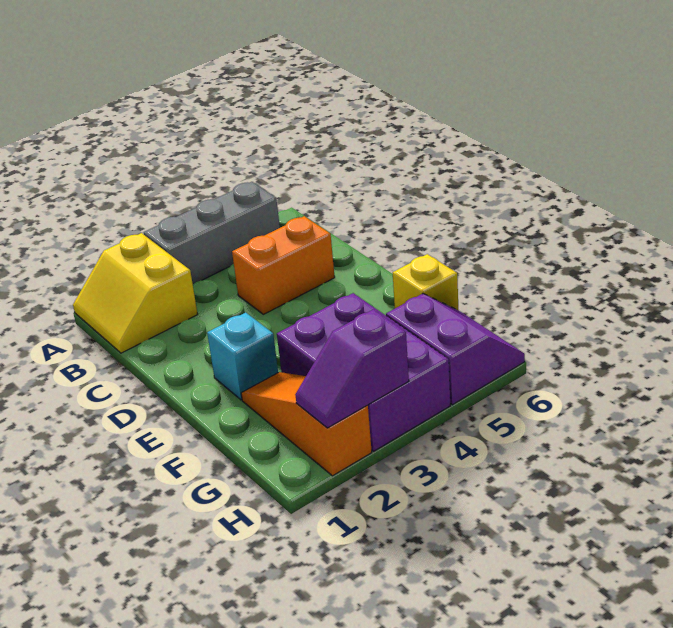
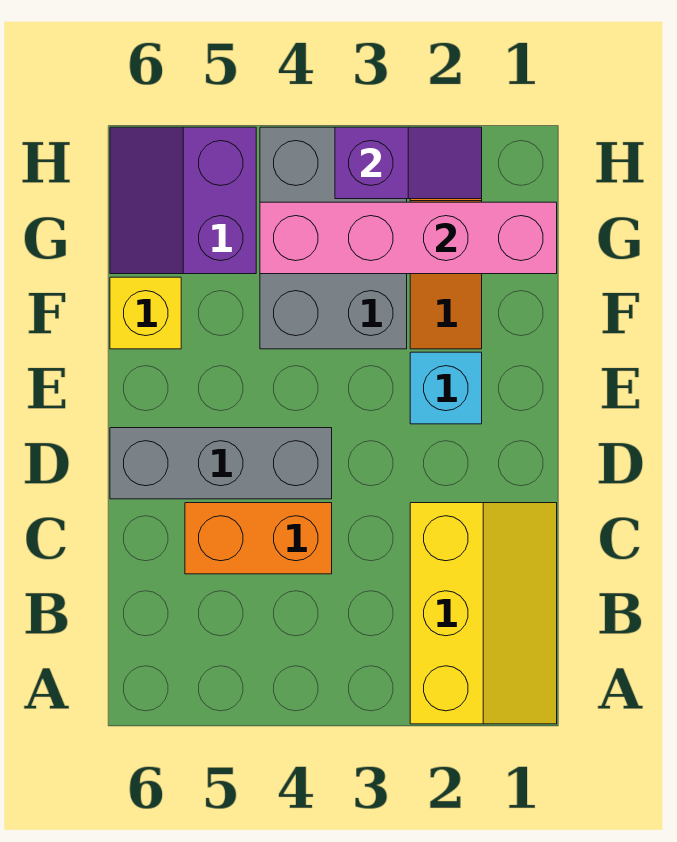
yellow 2x2 slope [73,233,198,353] -> yellow 2x3 slope [410,503,557,724]
grey 1x3 brick [144,182,280,284] -> grey 1x3 brick moved to [110,428,332,499]
purple 2x3 brick [277,293,450,451] -> grey 2x3 brick [260,127,407,349]
none -> pink 1x4 brick [260,202,557,274]

